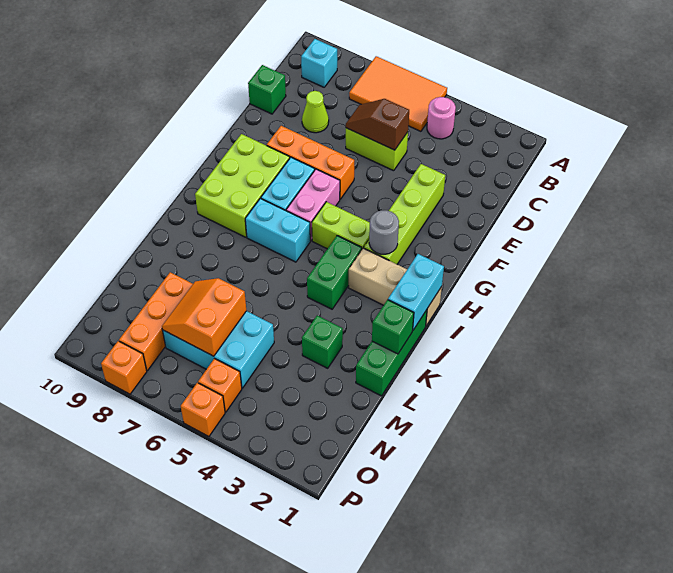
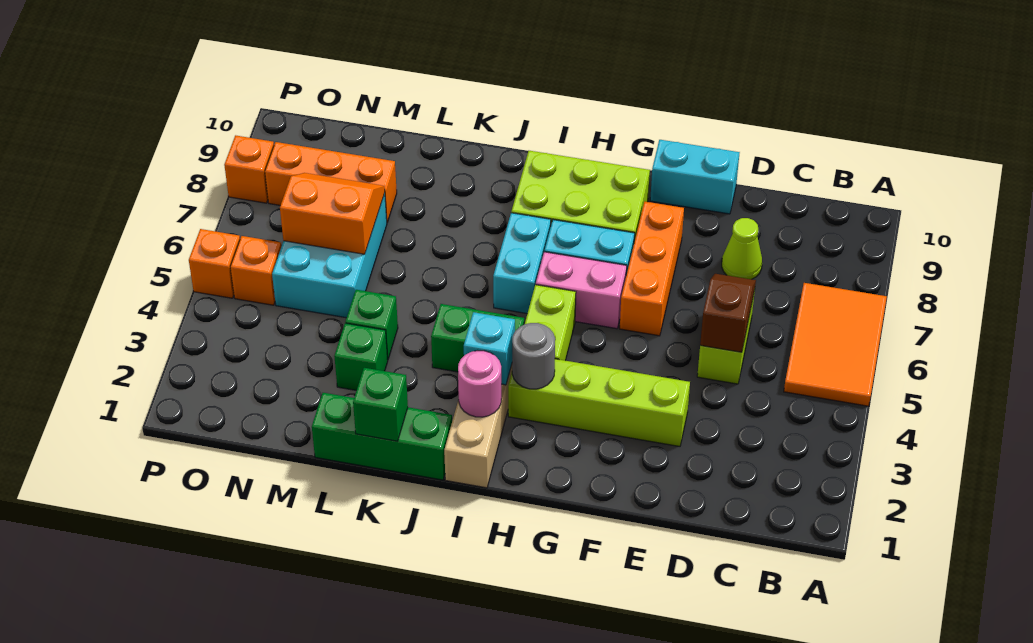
pink 1x1 round brick [427,97,456,139] -> pink 1x1 round brick moved to [458,351,501,417]
cyan 1x1 brick [301,39,337,87] -> cyan 1x1 brick moved to [464,312,515,385]
green 1x1 brick [248,65,286,114] -> green 1x1 brick moved to [345,290,398,360]
cyan 1x2 brick [388,254,444,330] -> cyan 1x2 brick moved to [650,140,740,214]

